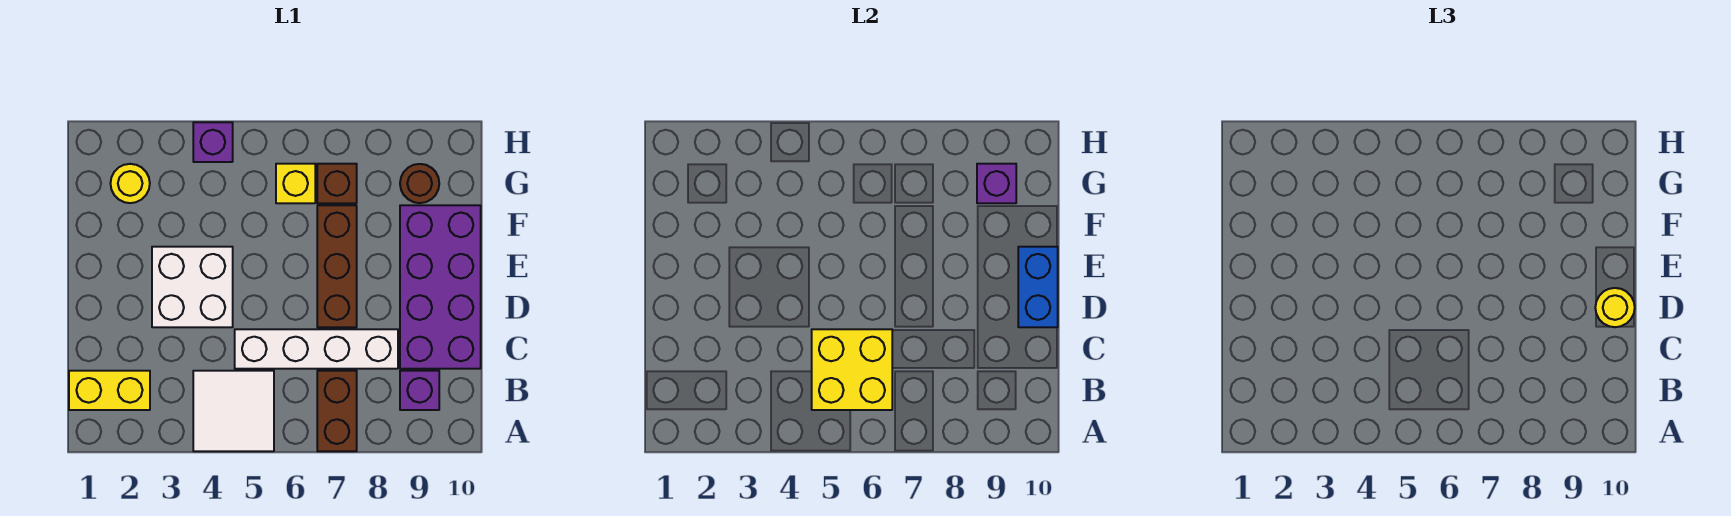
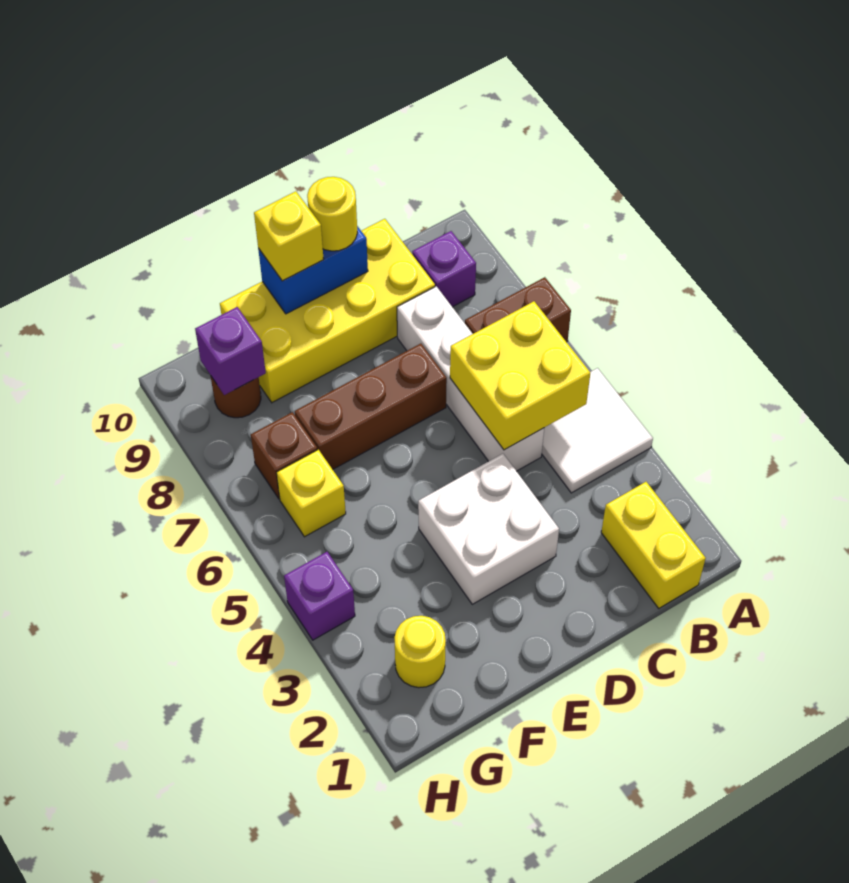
purple 2x4 brick [400,205,481,369] -> yellow 2x4 brick [220,219,435,402]
none -> yellow 1x1 brick [254,191,324,281]

